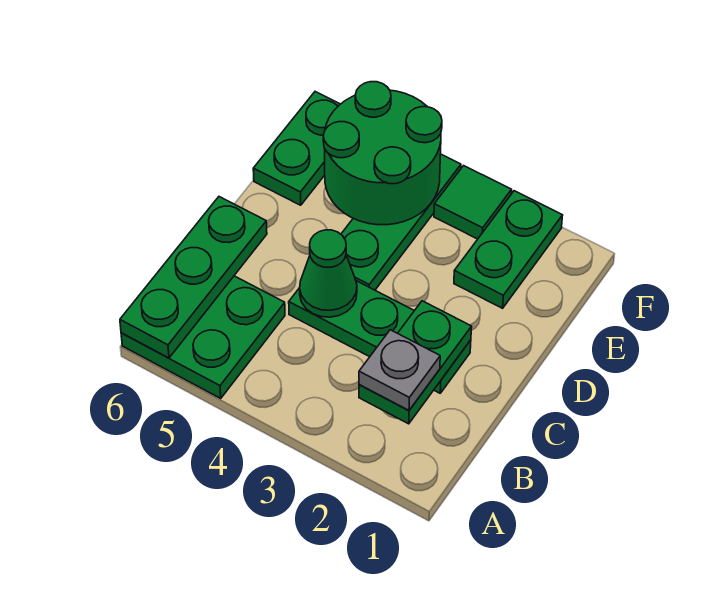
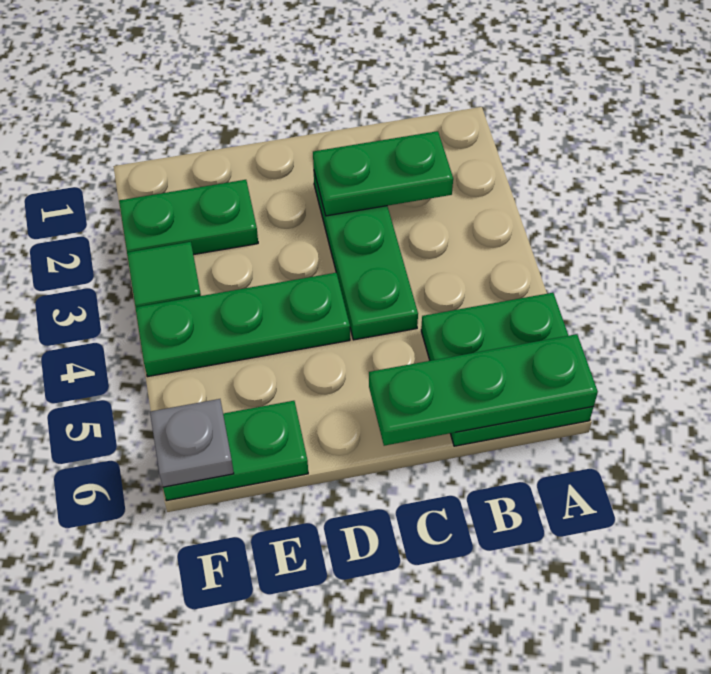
grey 1x1 plate [359,330,440,410] -> grey 1x1 plate moved to [150,399,234,487]
green 1x1 cone [300,230,357,317] -> none
green 2x2 round brick [323,82,442,225] -> none

